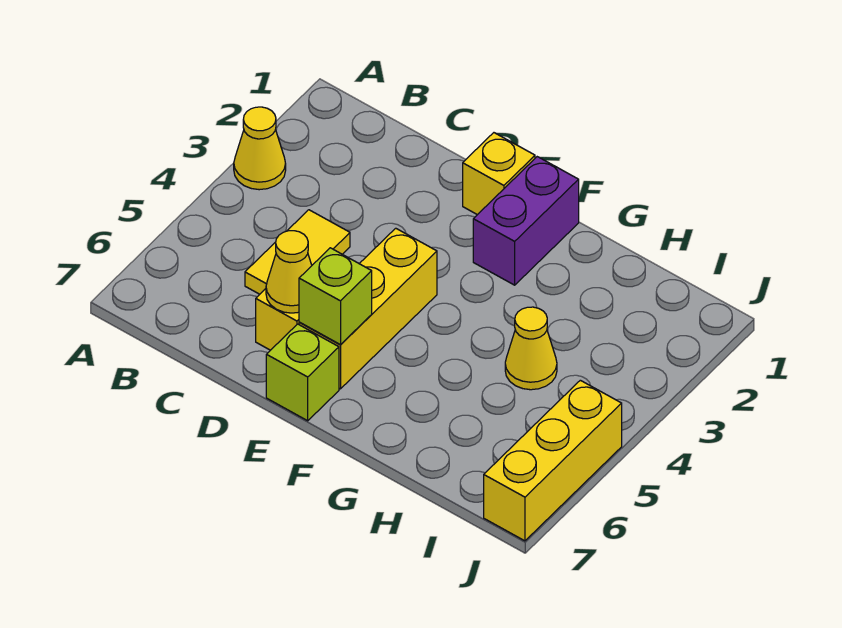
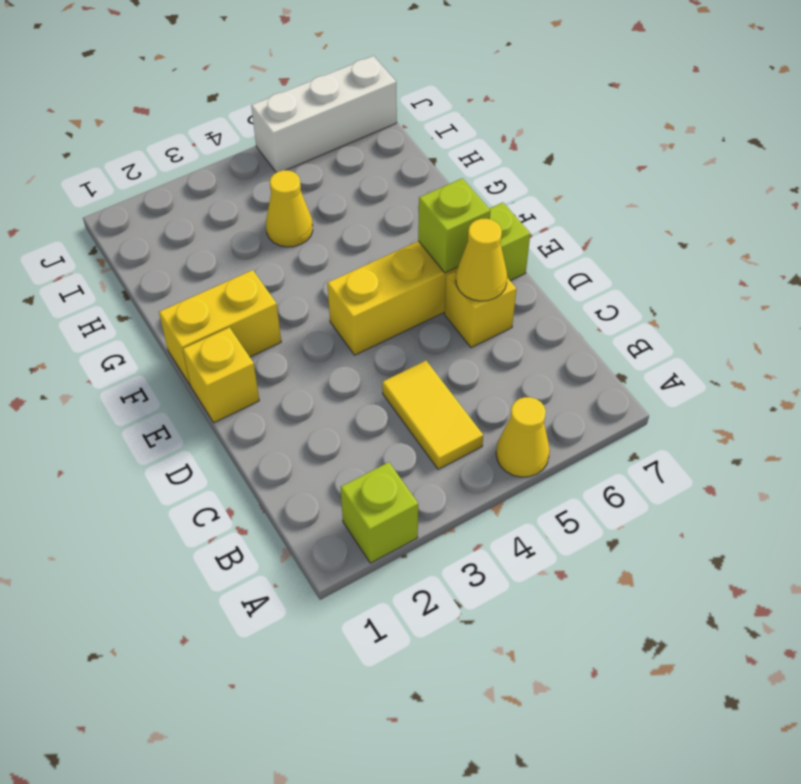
none -> lime 1x1 brick [340,462,418,563]
yellow 1x1 cone [234,107,286,190] -> yellow 1x1 cone moved to [496,397,550,477]
yellow 1x2 tile [245,210,350,294] -> yellow 1x2 tile turned to [382,361,483,469]
purple 1x2 brick [473,157,579,285] -> yellow 1x2 brick [159,270,281,384]
yellow 1x3 brick [484,380,622,541] -> white 1x3 brick [251,56,397,173]

